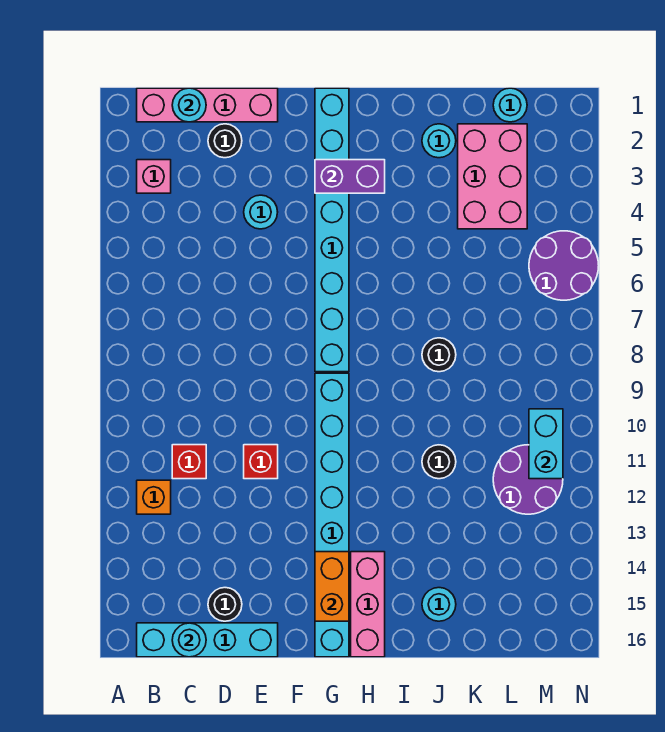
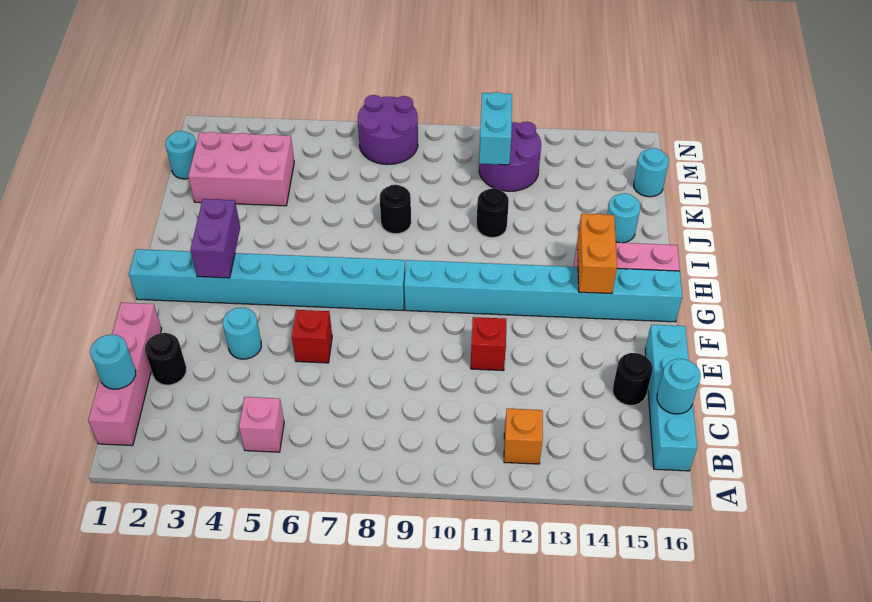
pink 1x1 brick [137,160,171,193] -> pink 1x1 brick moved to [239,397,284,452]
red 1x1 brick [172,445,206,479] -> red 1x1 brick moved to [292,310,332,363]
orange 1x2 brick [315,552,349,621] -> orange 1x2 brick turned to [577,214,617,294]
cyan 1x1 round brick [422,124,456,158] -> cyan 1x1 round brick moved to [634,148,669,197]
purple 2x2 round brick [529,231,599,300] -> purple 2x2 round brick moved to [358,95,418,165]
cyan 1x2 brick [529,409,563,479] -> cyan 1x2 brick turned to [479,92,512,165]

